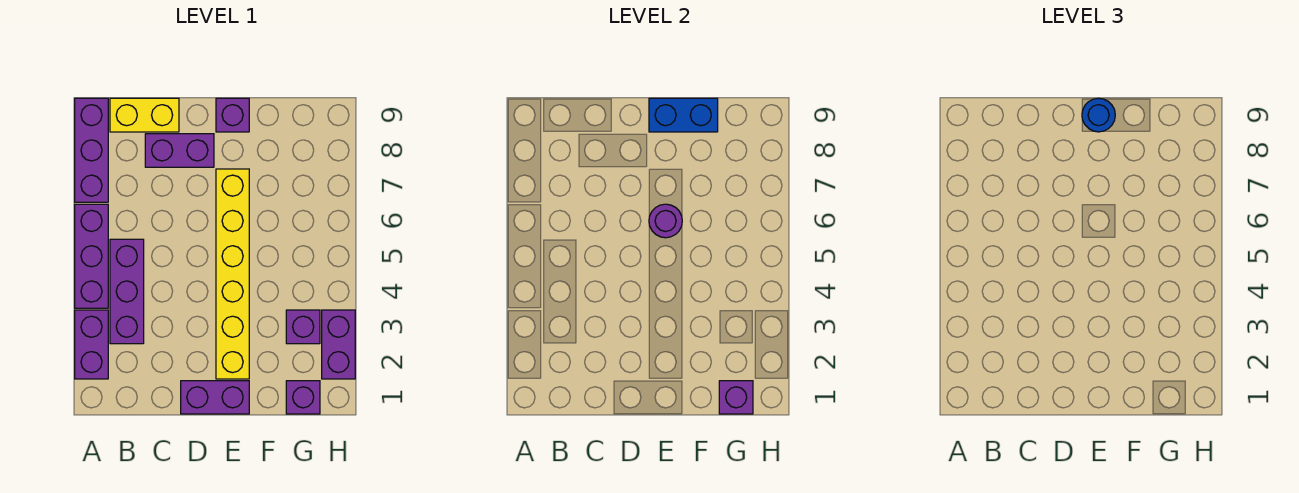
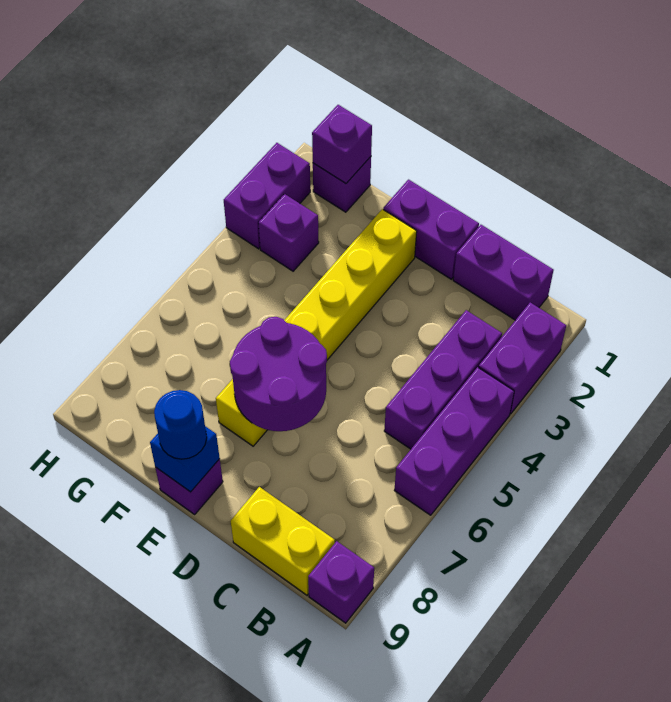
purple 1x3 brick [75,98,108,202] -> purple 1x1 brick [308,541,374,623]
purple 1x2 brick [145,134,214,167] -> purple 1x2 brick moved to [453,225,554,320]
purple 1x1 round brick [649,204,682,238] -> purple 2x2 round brick [230,317,327,431]
blue 1x2 brick [649,98,718,132] -> blue 1x1 brick [150,426,220,492]

